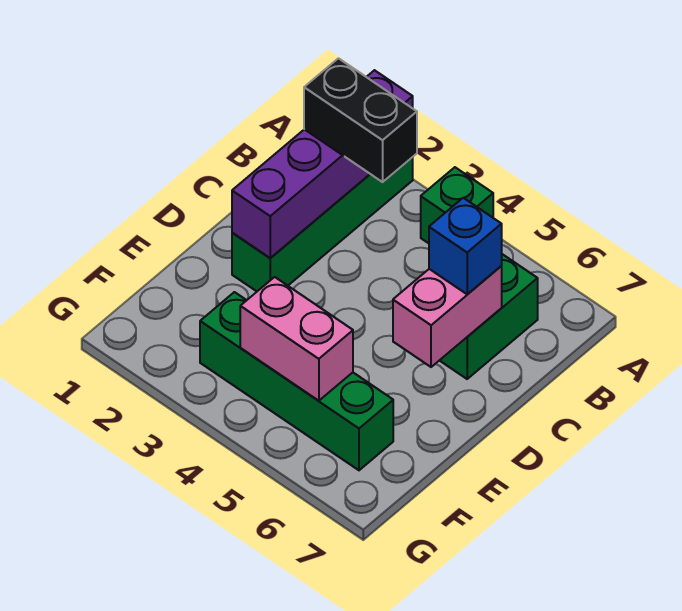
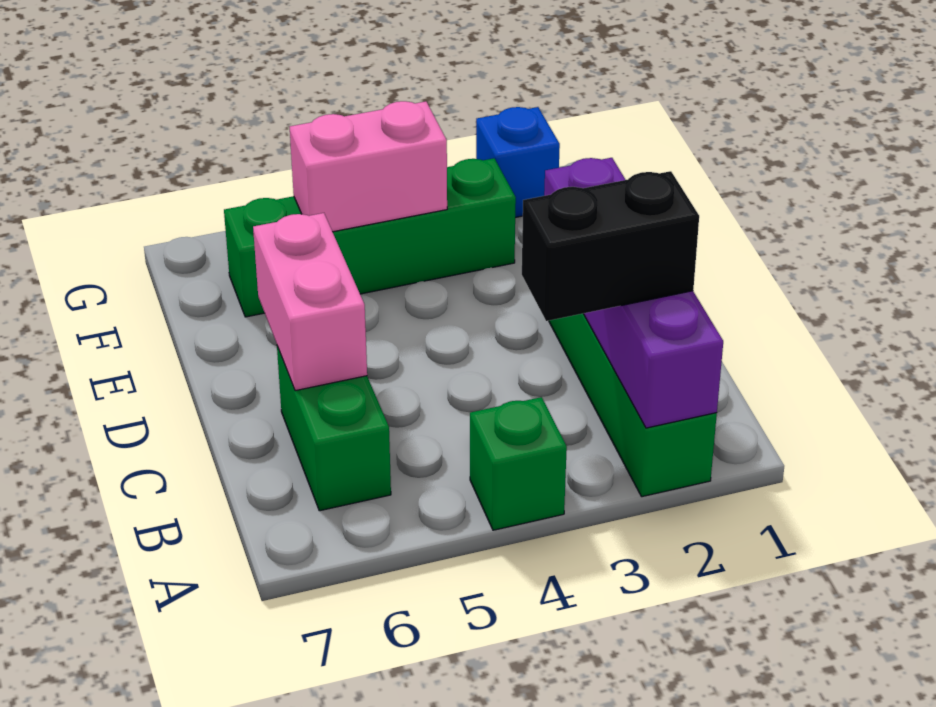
blue 1x1 brick [429,198,502,294] -> blue 1x1 brick moved to [476,107,560,218]

